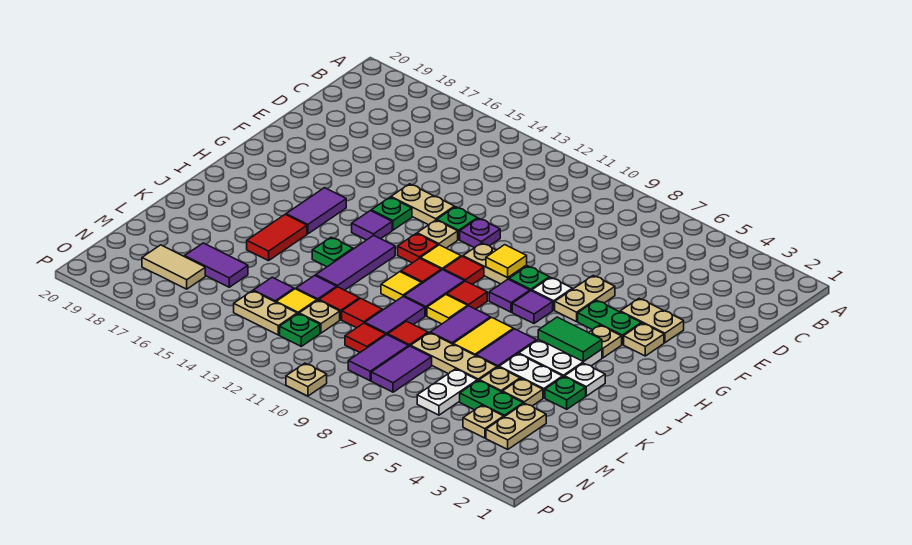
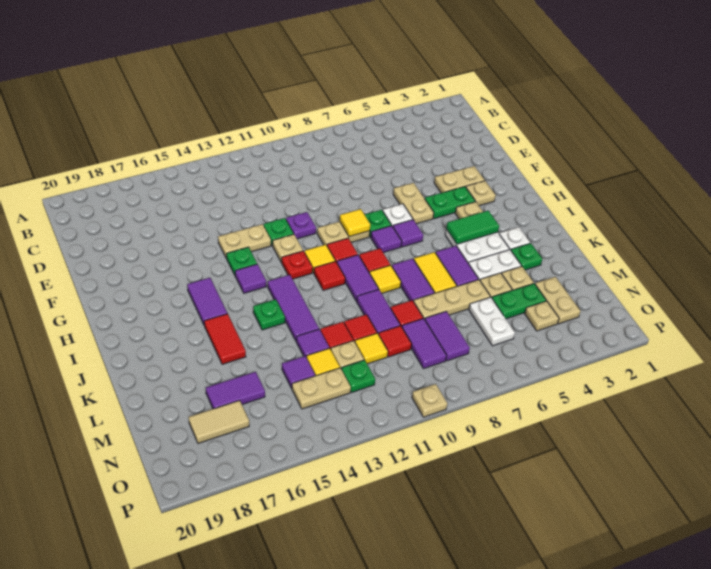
yellow 1x1 tile [381,272,422,301] -> yellow 1x1 tile moved to [355,333,388,364]

